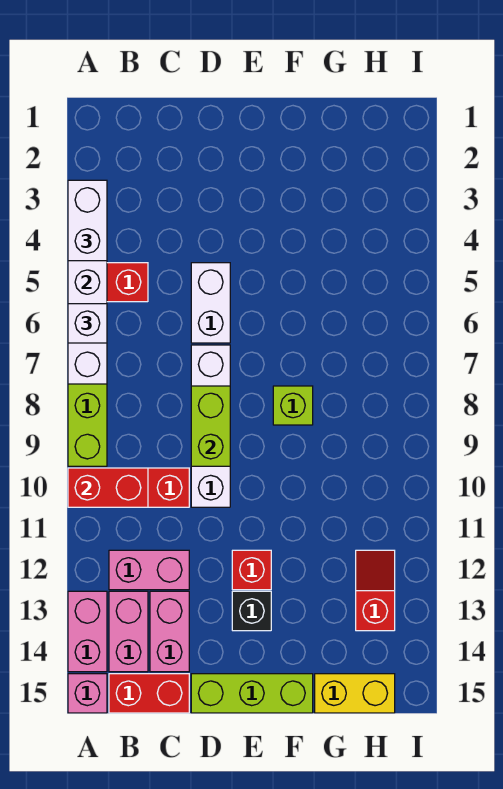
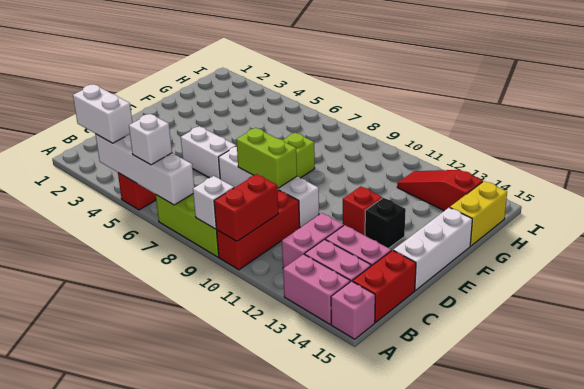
none -> white 1x1 brick [193,176,234,229]
lime 1x3 brick [191,674,313,713] -> white 1x3 brick [393,208,472,290]
red 1x2 slope [356,550,395,631] -> red 1x3 slope [397,170,483,211]

